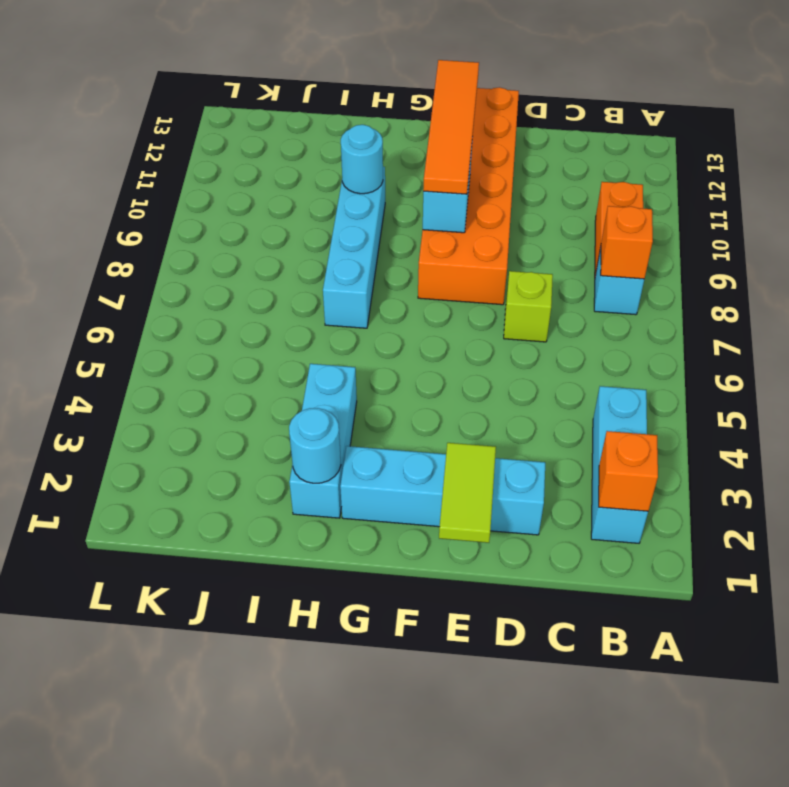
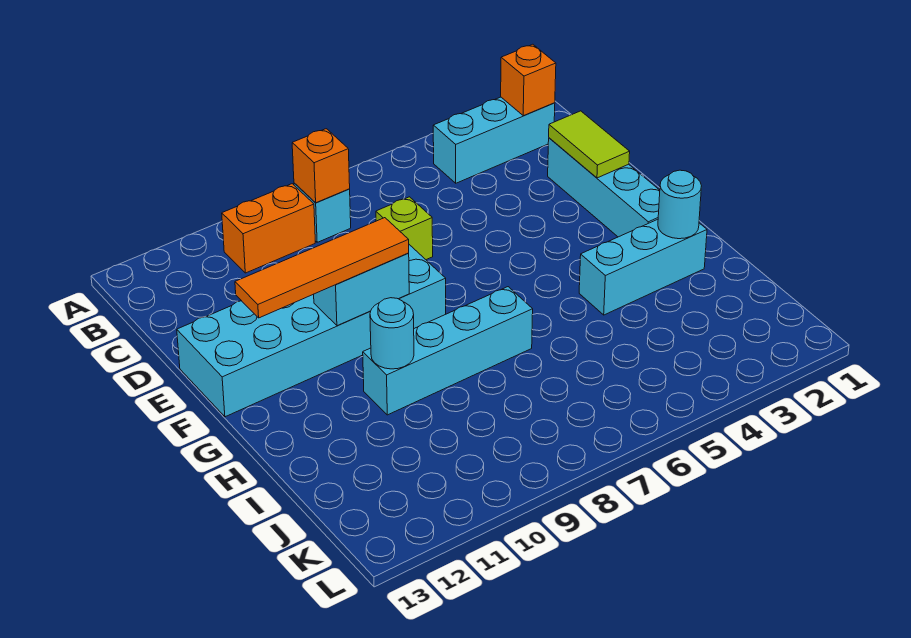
lime 1x2 tile [439,443,496,543] -> lime 1x2 tile turned to [549,111,630,178]
orange 2x6 brick [418,87,519,305] -> cyan 2x6 brick [177,245,446,417]

